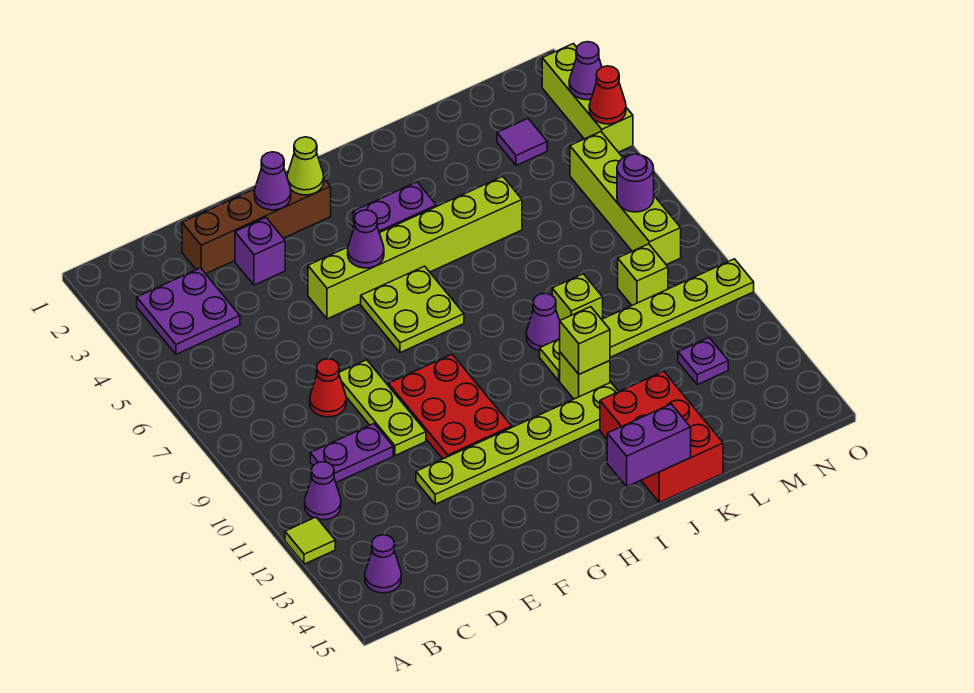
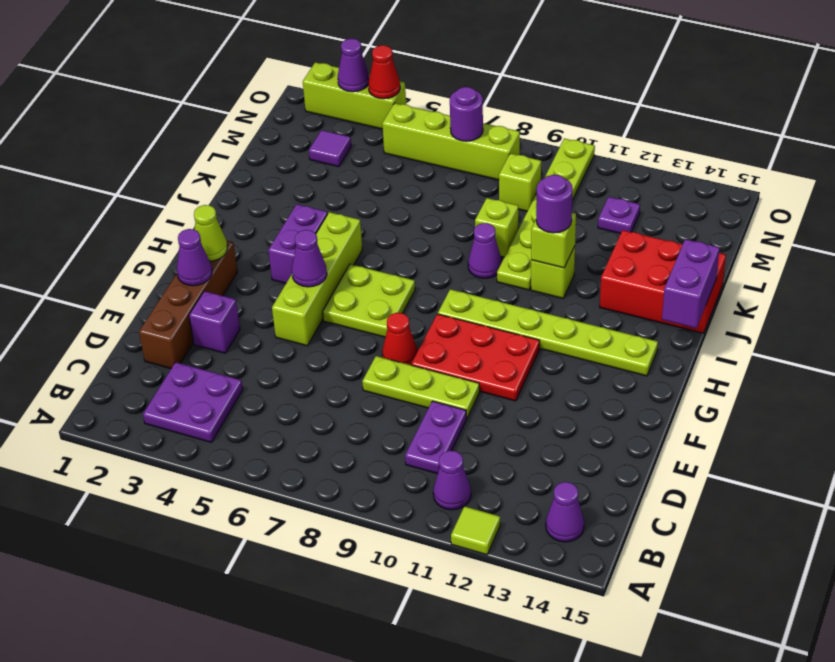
red 1x1 cone [310,359,346,417] -> red 1x1 cone moved to [382,313,417,365]
lime 1x6 plate [416,382,619,504] -> lime 1x6 plate turned to [438,289,658,376]
lime 1x6 brick [308,176,522,319] -> lime 1x4 brick [272,212,362,346]
none -> purple 1x1 round brick [536,175,573,233]

